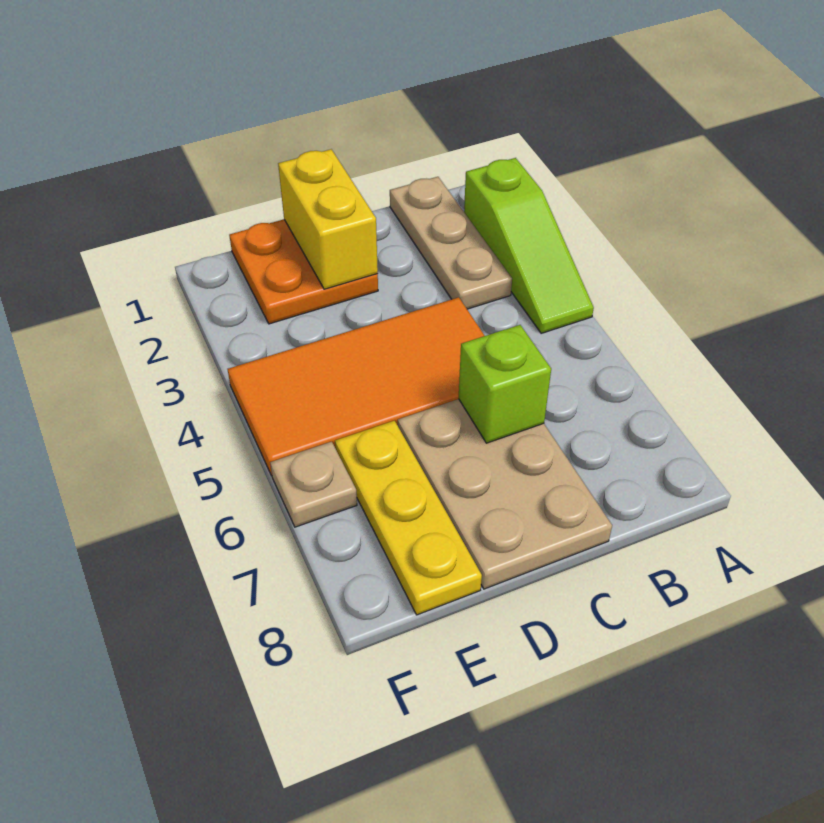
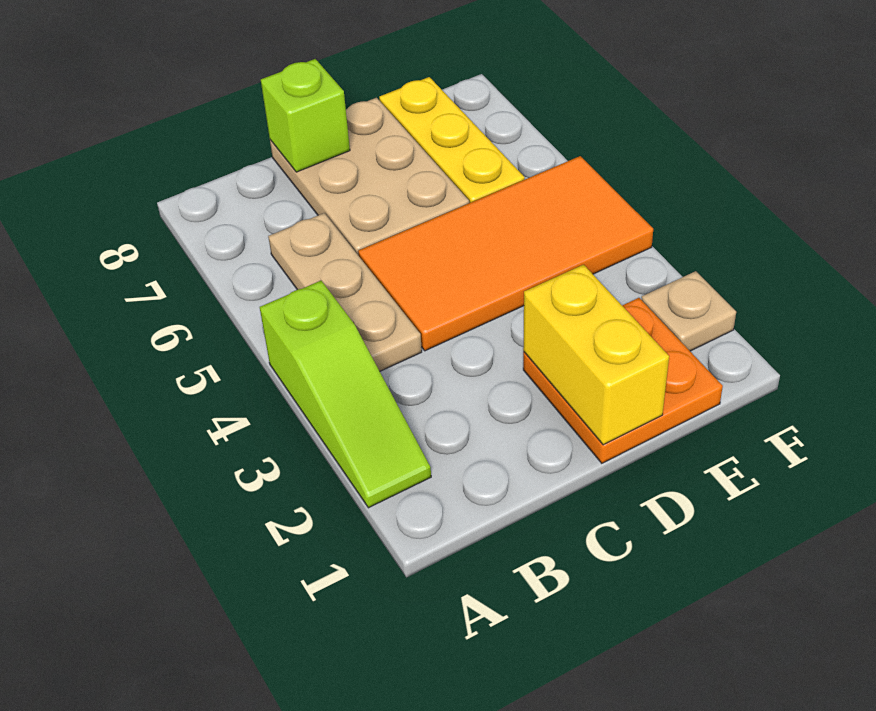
lime 1x3 slope [464,158,594,333] -> lime 1x3 slope turned to [260,281,431,508]
tan 1x3 plate [390,177,512,309] -> tan 1x3 plate moved to [268,213,422,371]
lime 1x1 brick [459,325,551,443] -> lime 1x1 brick moved to [261,59,350,172]
tan 1x1 plate [270,442,357,527] -> tan 1x1 plate moved to [642,271,736,351]

